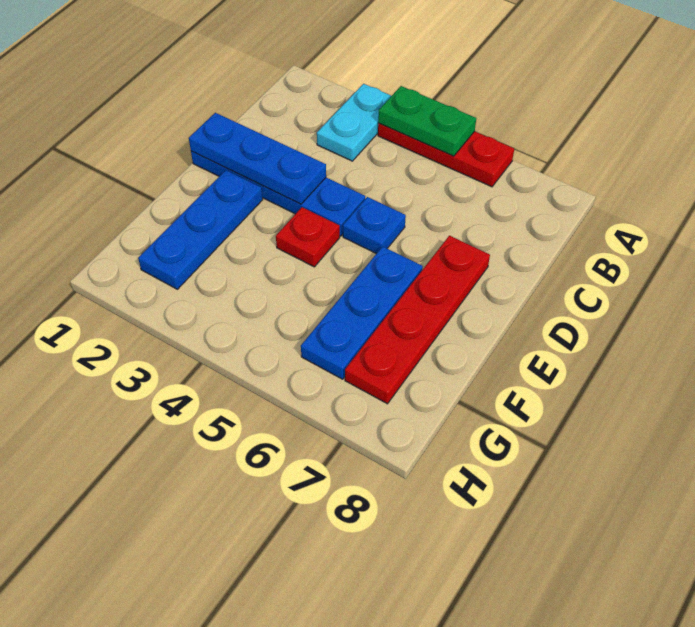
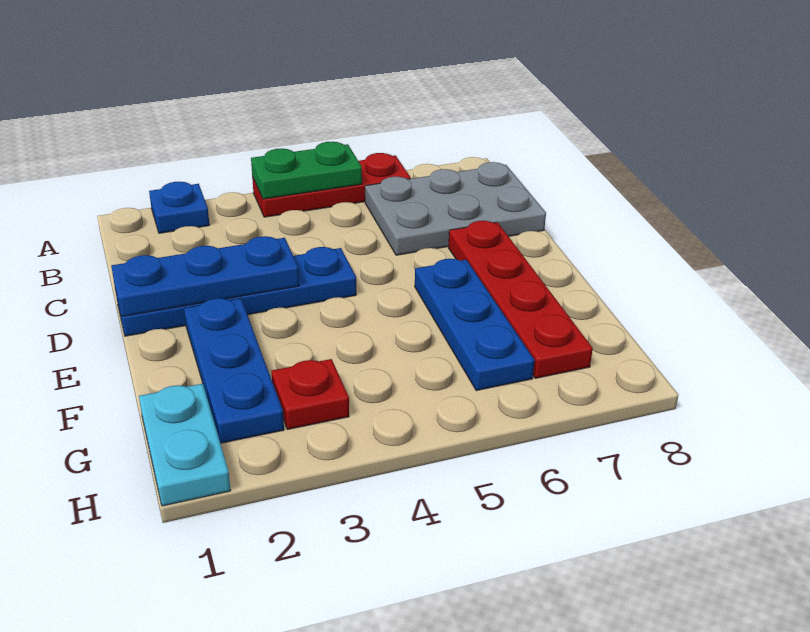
cyan 1x2 plate [317,84,391,161] -> cyan 1x2 plate moved to [139,384,231,506]
none -> grey 2x3 plate [365,162,546,255]
blue 1x1 plate [343,197,406,254] -> blue 1x1 plate moved to [149,182,209,233]
red 1x1 plate [276,207,340,267] -> red 1x1 plate moved to [271,359,349,429]

